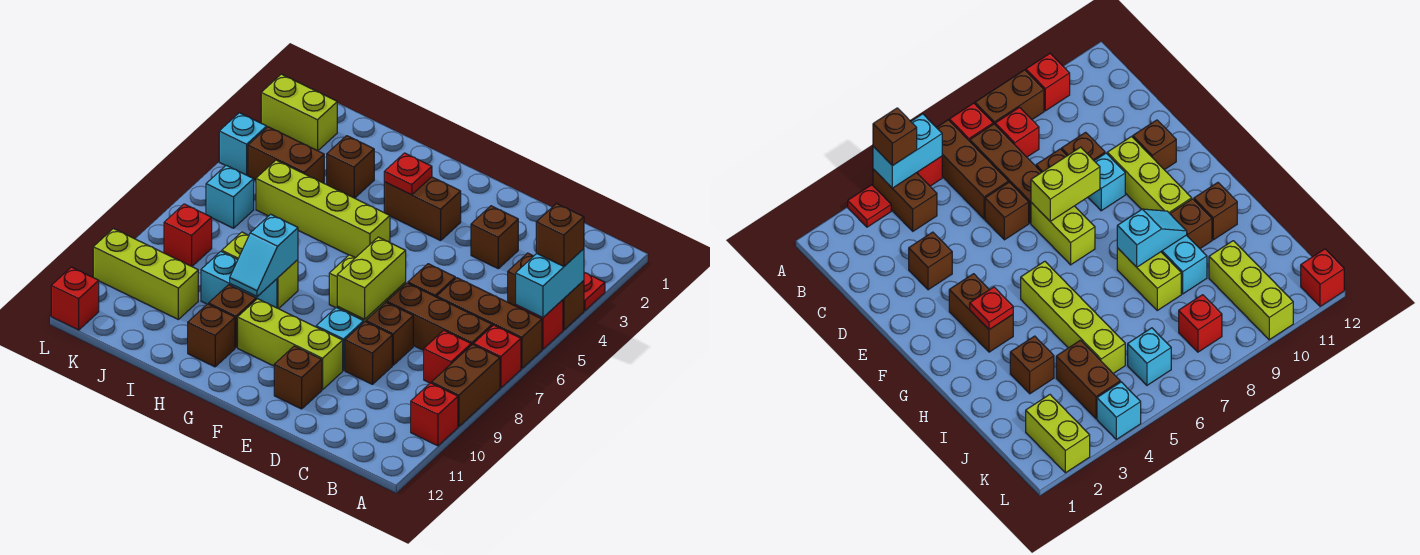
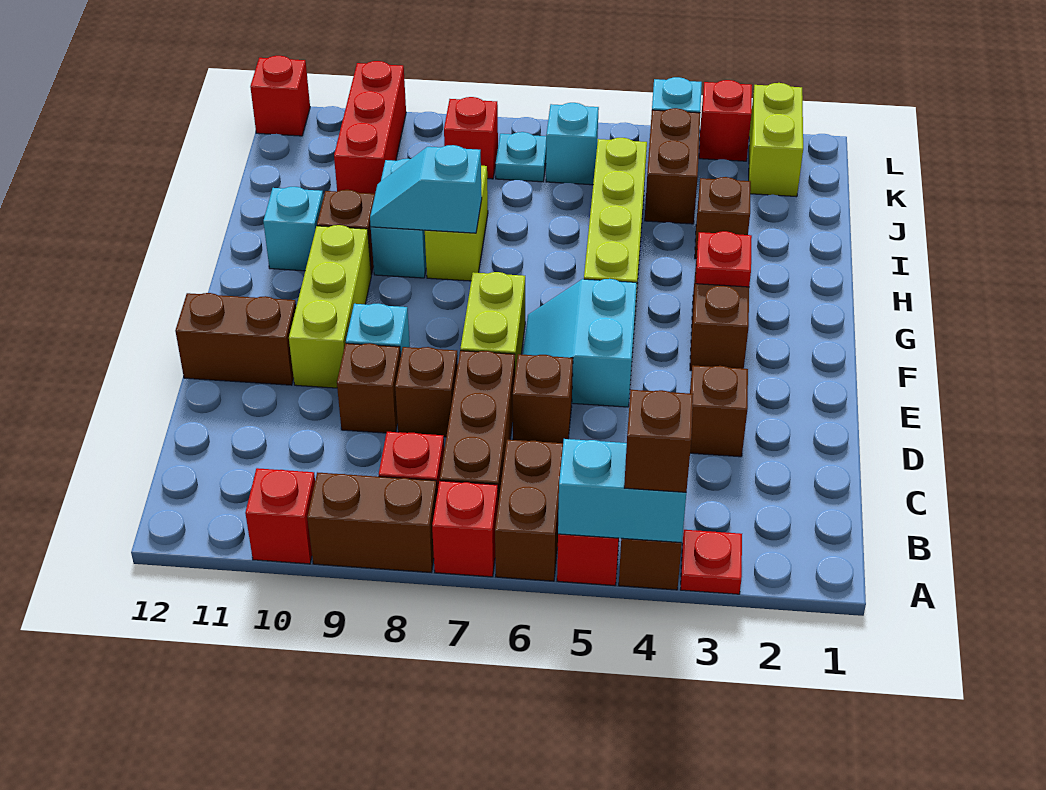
brown 1x3 brick [437,278,542,369] -> brown 1x2 brick [495,440,563,581]
none -> cyan 2x2 slope [523,279,637,407]
lime 1x2 brick [337,237,406,319] -> none
brown 1x1 brick [274,346,322,409] -> brown 1x2 brick [175,293,296,385]
brown 1x1 brick [188,304,235,367] -> cyan 1x1 brick [263,187,323,271]
lime 1x3 brick [93,229,198,319] -> red 1x3 brick [334,61,406,194]
none -> cyan 1x1 plate [496,132,546,182]
none -> red 1x1 brick [699,80,752,161]

